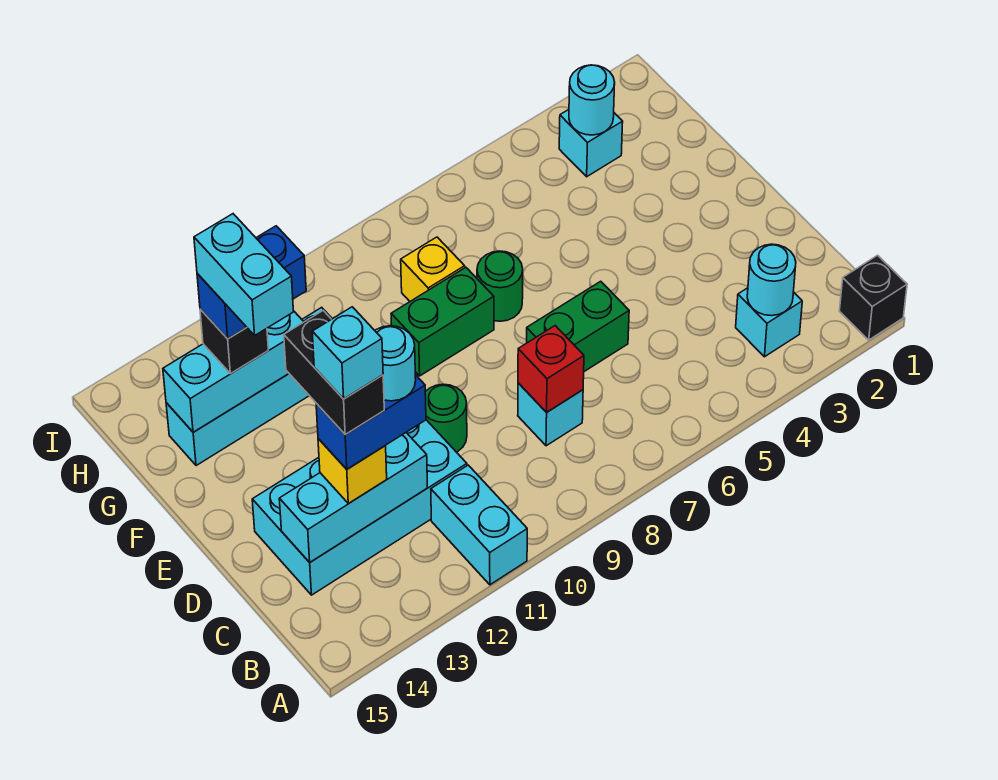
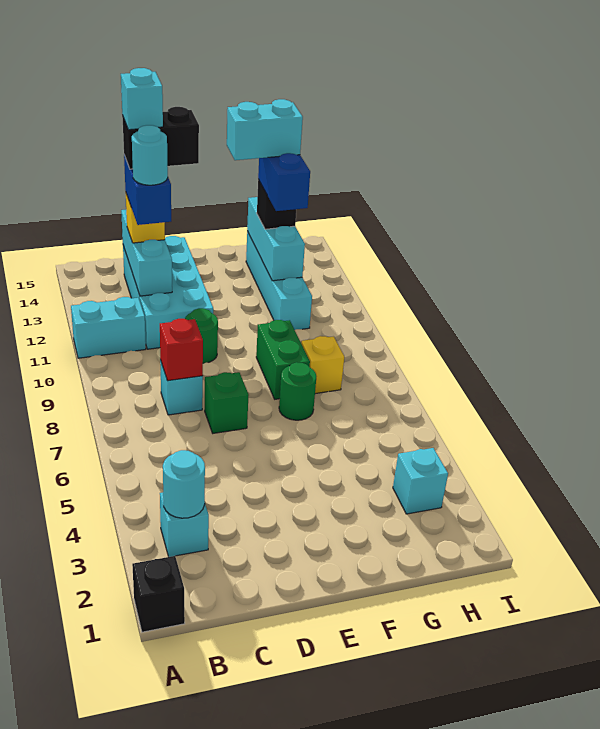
green 1x2 brick [527,281,629,371] -> green 1x1 brick [205,372,249,433]
cyan 1x1 round brick [569,65,615,135] -> none

